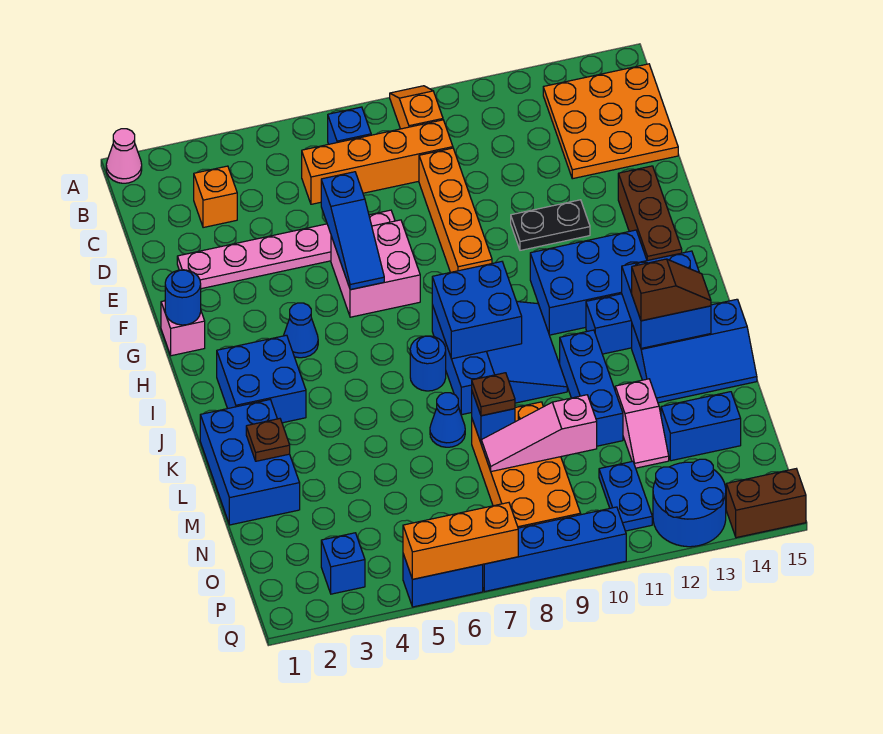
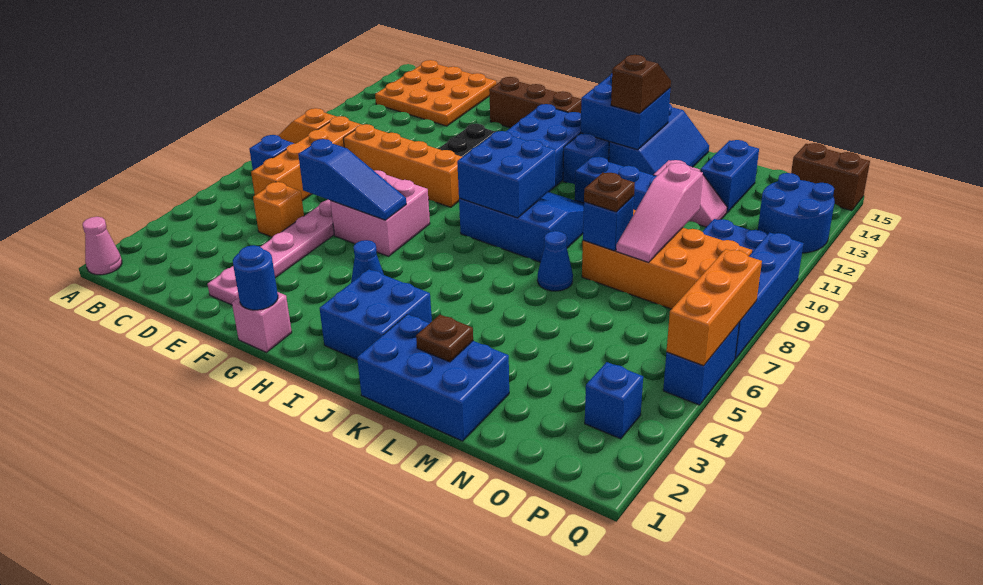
orange 1x1 brick [194,166,237,228] -> orange 1x1 brick moved to [253,182,304,237]
blue 1x1 round brick [410,336,446,391] -> none
brown 1x2 brick [726,469,806,538] -> brown 1x2 brick turned to [791,143,870,211]

